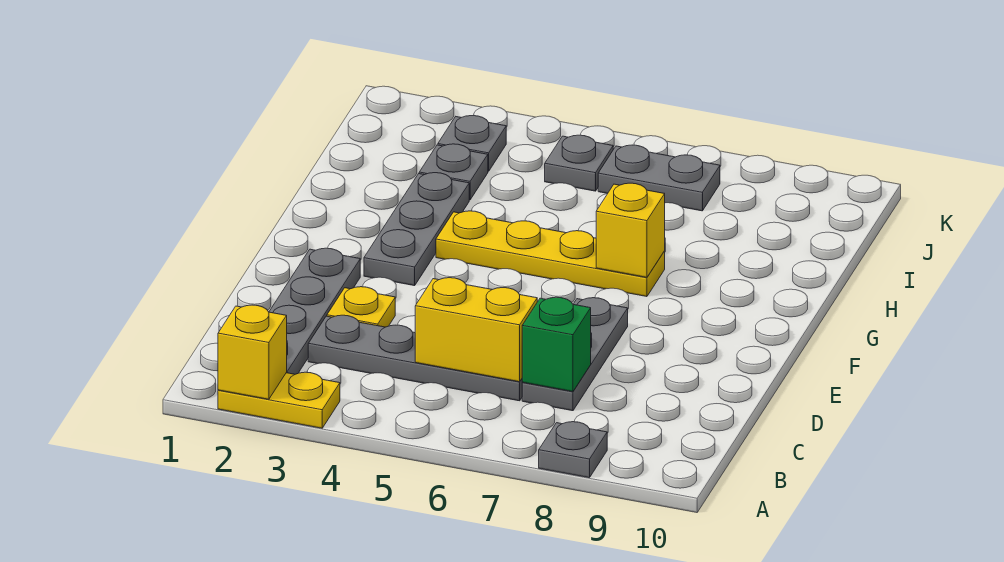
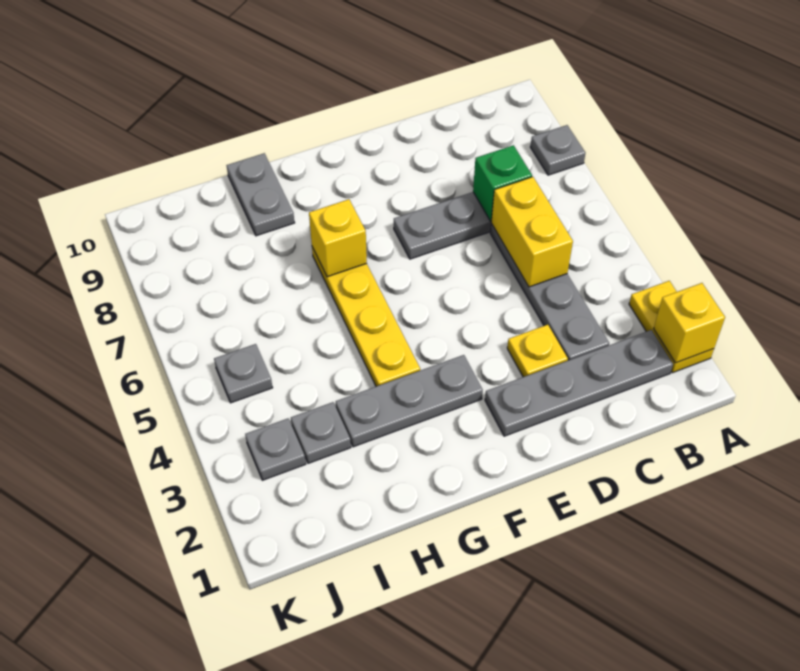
grey 1x2 plate [598,145,720,211] -> grey 1x2 plate moved to [226,153,295,236]

